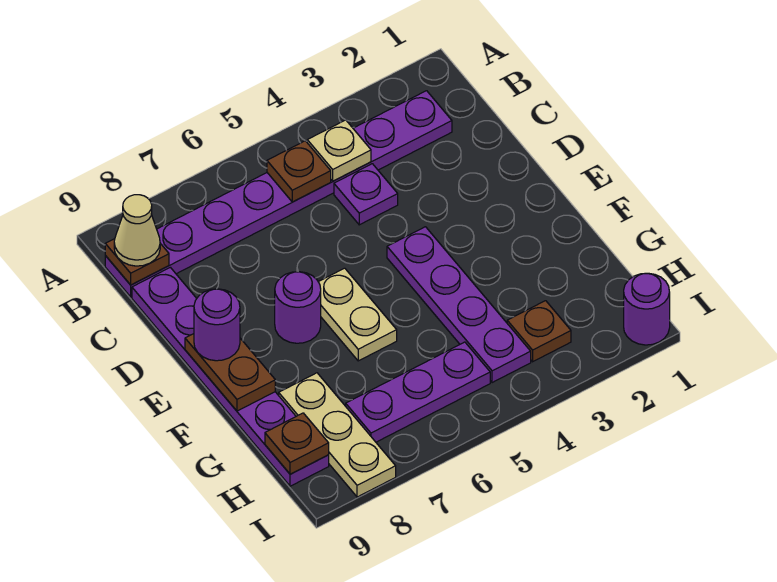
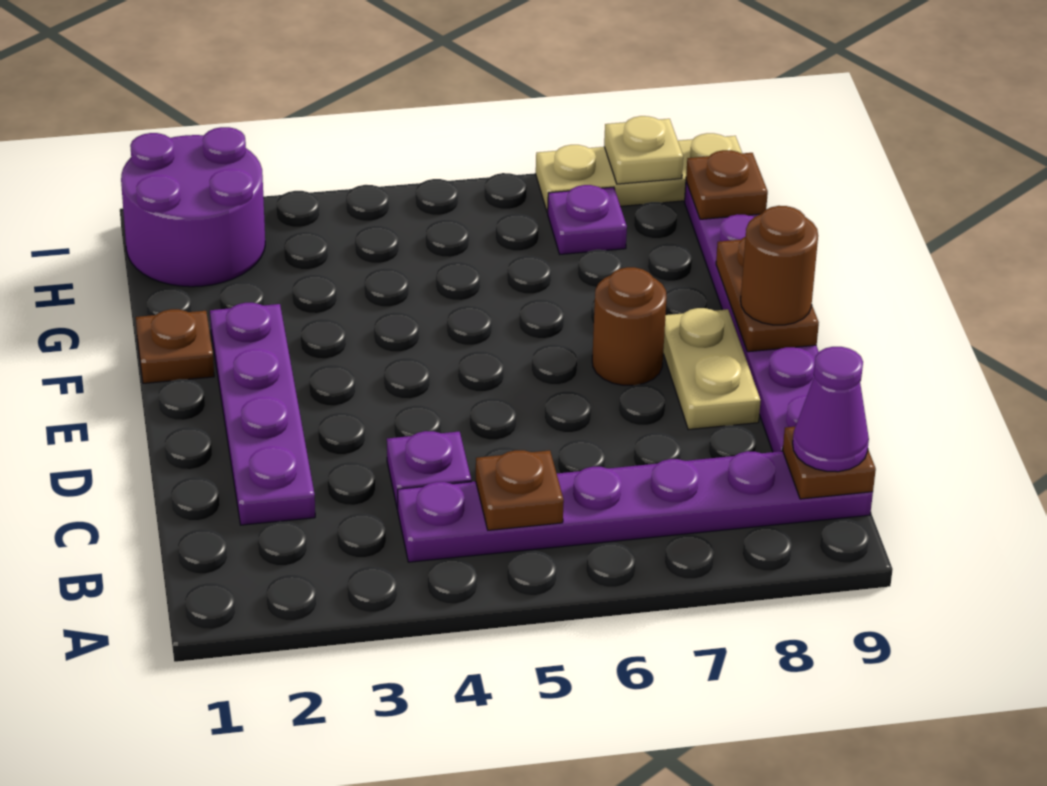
purple 1x8 plate [105,91,452,297] -> purple 1x6 plate [397,451,873,562]
tan 1x1 plate [307,120,371,181] -> tan 1x1 plate moved to [604,116,683,184]
tan 1x1 cone [114,195,160,266] -> purple 1x1 cone [793,347,869,472]
purple 1x4 plate [387,227,531,383] -> purple 1x4 plate moved to [210,303,315,525]
tan 1x2 plate [319,268,397,361] -> tan 1x2 plate moved to [663,308,761,430]
purple 1x1 round brick [275,272,321,343] -> brown 1x1 round brick [592,267,667,385]
purple 1x1 round brick [194,289,240,361] -> brown 1x1 round brick [741,206,818,325]
tan 1x3 plate [279,373,396,497] -> tan 1x3 plate turned to [536,133,742,213]
brown 1x1 plate [507,301,571,362] -> brown 1x1 plate moved to [136,309,214,383]
purple 1x3 plate [346,342,490,442] -> purple 1x1 plate [548,185,627,254]
purple 1x1 round brick [624,273,670,345] -> purple 2x2 round brick [121,127,265,287]

